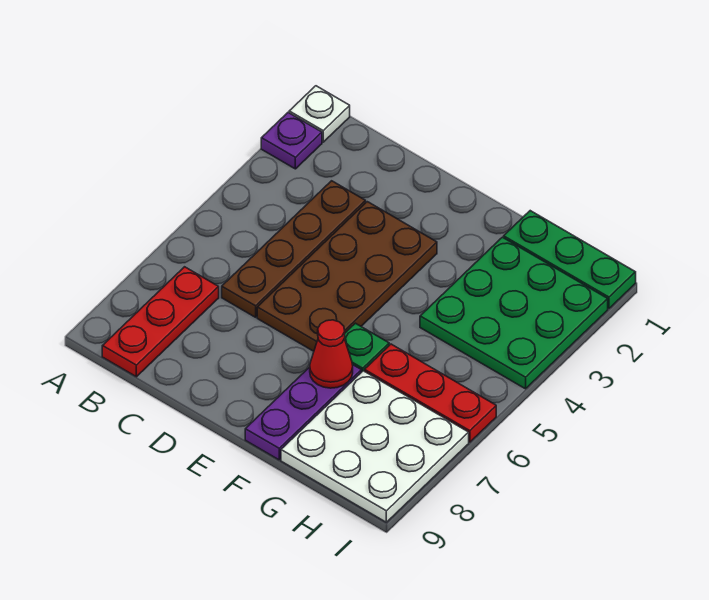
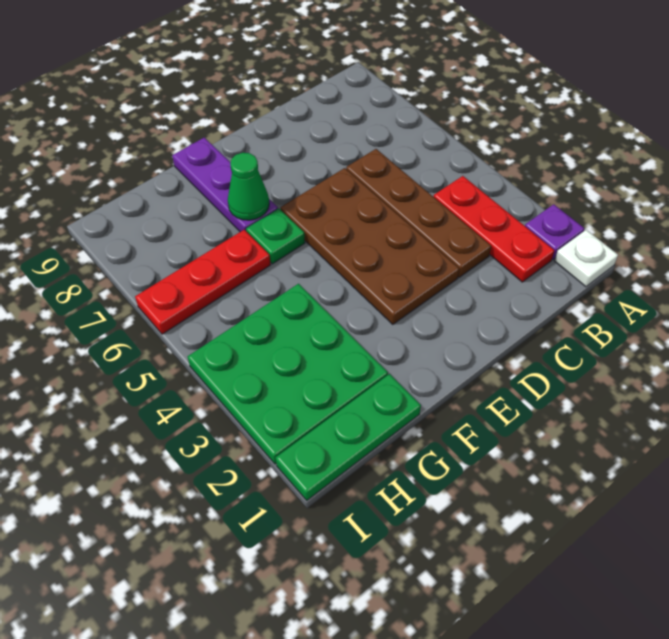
red 1x3 plate [102,267,219,377] -> red 1x3 plate moved to [433,176,554,282]
red 1x1 cone [310,320,353,388] -> green 1x1 cone [228,153,269,220]
white 3x3 plate [281,371,469,522] -> none

